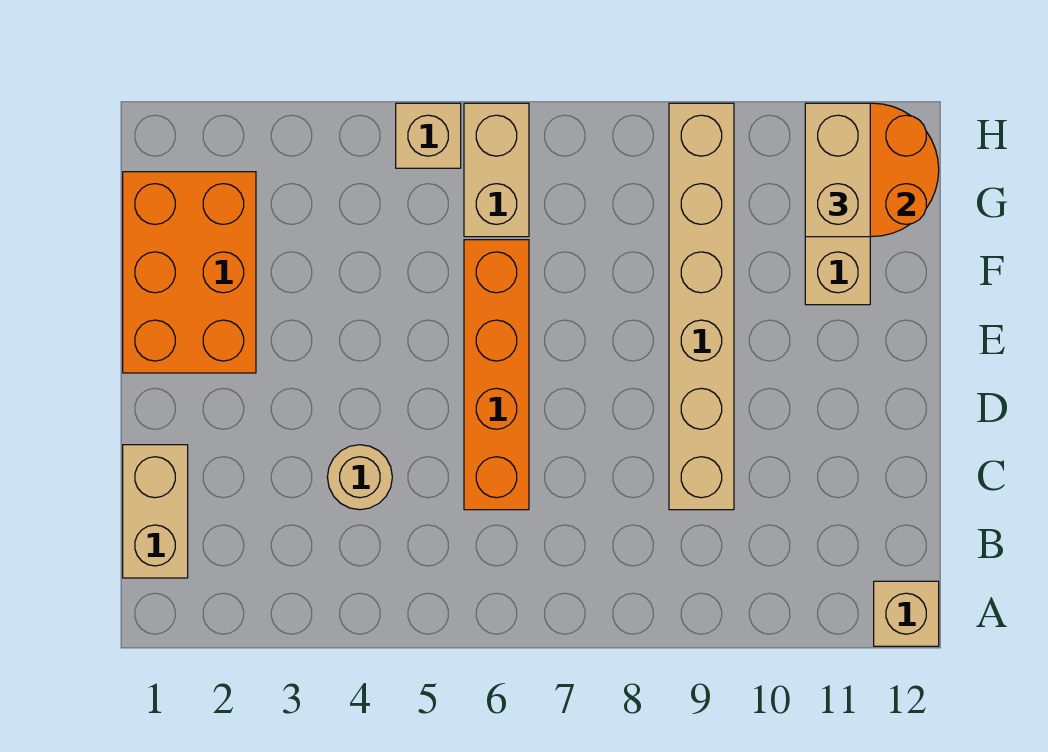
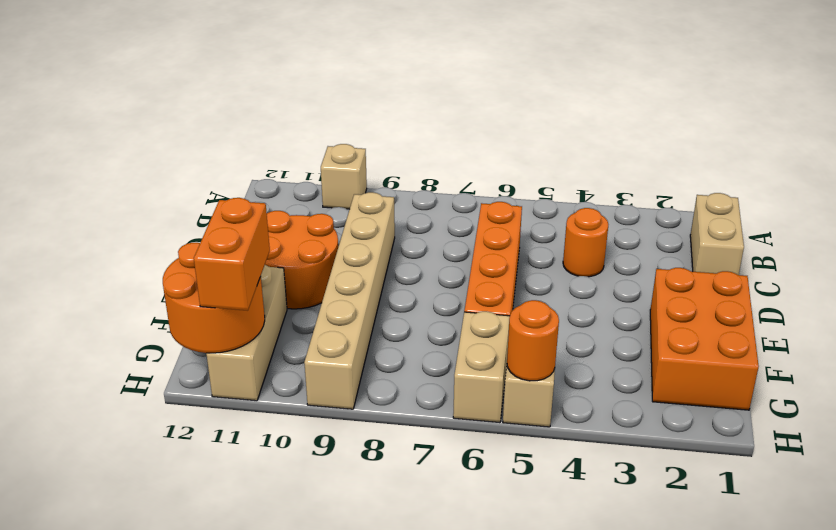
tan 1x1 brick [874,581,939,646] -> tan 1x1 brick moved to [321,144,367,209]
tan 1x1 round brick [327,445,392,510] -> orange 1x1 round brick [563,208,608,277]
none -> orange 2x2 round brick [265,211,338,309]
tan 1x2 brick [805,103,870,237] -> orange 1x2 brick [194,198,270,311]
none -> orange 1x1 round brick [507,300,559,381]

